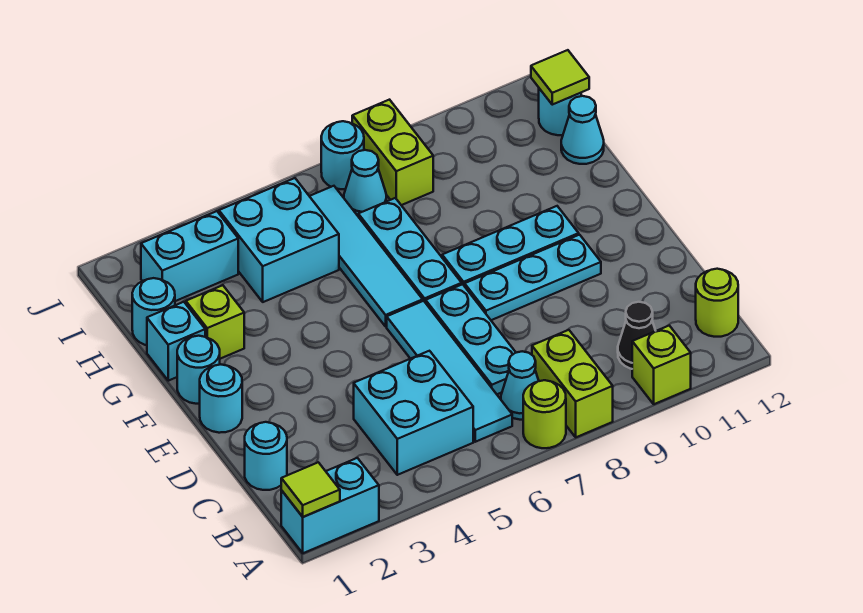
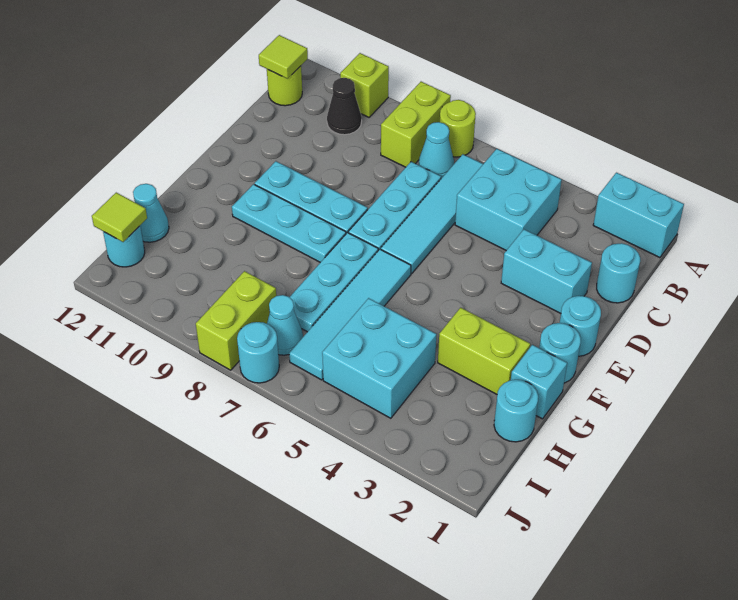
lime 1x1 tile [281,462,340,517] -> lime 1x1 tile moved to [259,35,308,79]
lime 1x1 brick [186,285,244,359] -> lime 1x2 brick [438,308,530,394]
cyan 1x2 brick [141,211,238,301] -> cyan 1x2 brick moved to [501,229,592,313]

